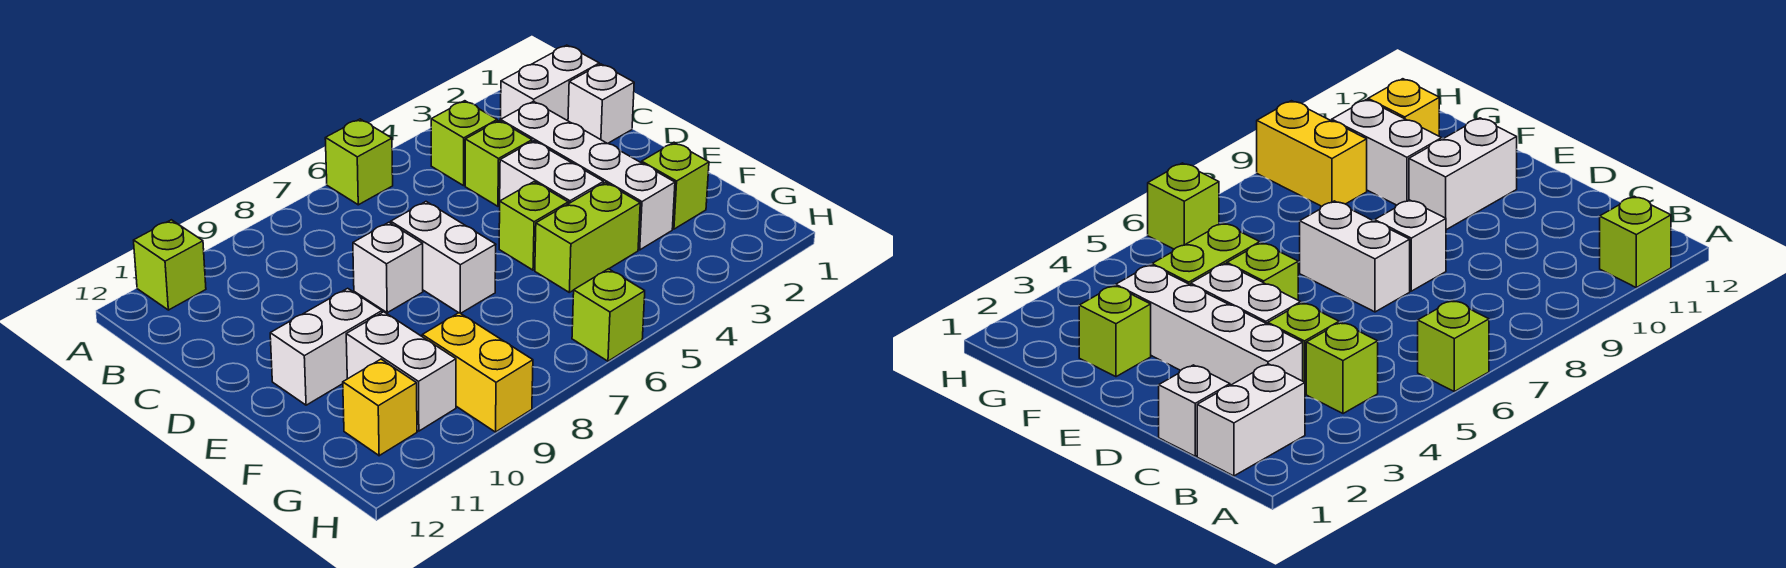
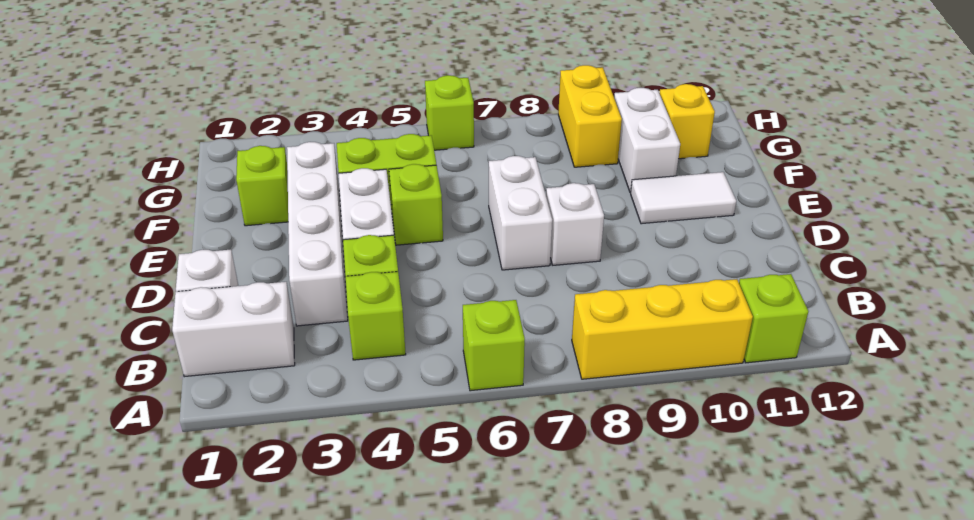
none -> yellow 1x3 brick [572,279,753,379]
white 1x2 brick [270,288,382,405] -> white 1x2 tile [631,172,736,224]

